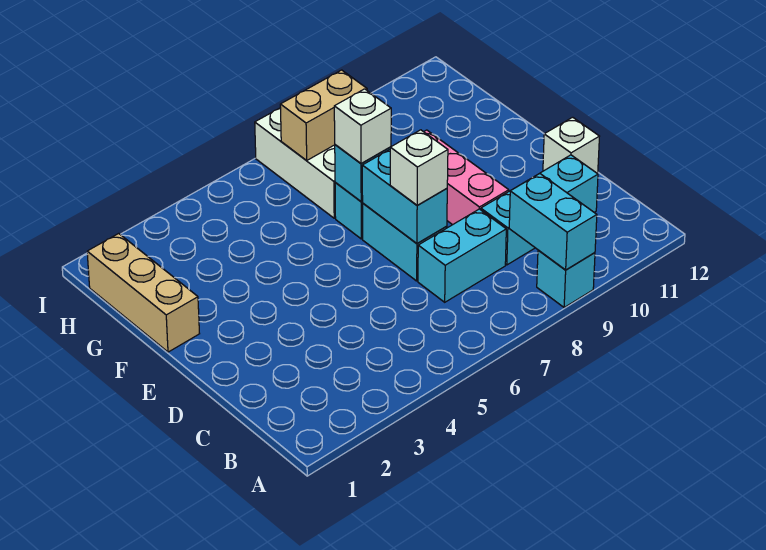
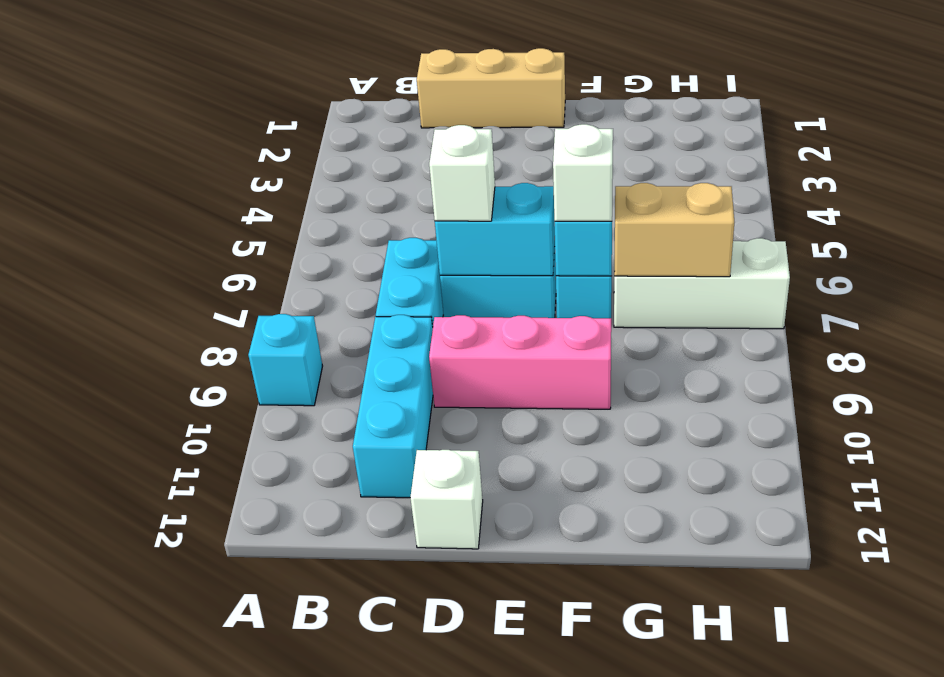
cyan 1x2 brick [509,174,597,270] -> none
tan 1x3 brick [87,233,200,352] -> tan 1x3 brick moved to [417,48,565,128]
tan 1x2 brick [280,70,367,161] -> tan 1x2 brick turned to [614,183,734,277]

